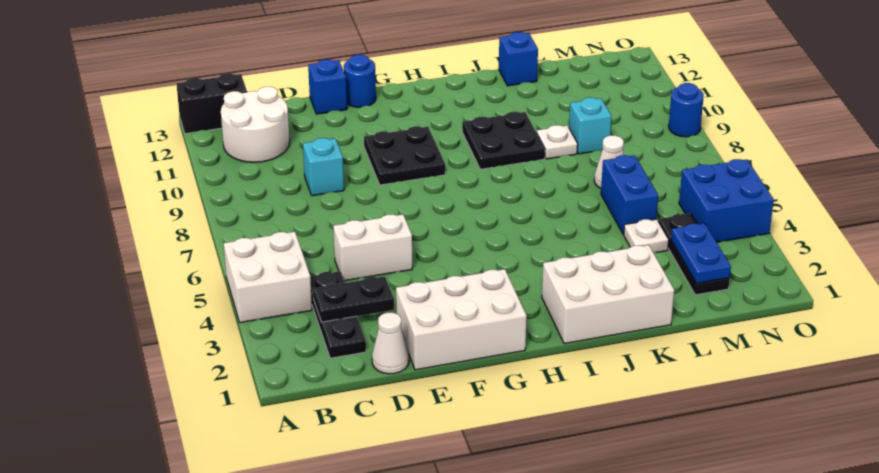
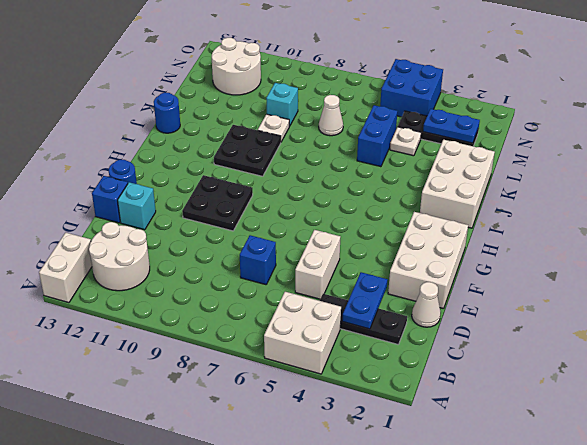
black 1x2 brick [177,73,247,134] -> white 1x2 brick [39,233,92,303]
black 1x2 plate [313,276,394,322] -> blue 1x2 plate [342,272,388,329]
cyan 1x1 brick [303,138,344,196] -> cyan 1x1 brick moved to [118,182,156,230]
blue 1x1 brick [499,32,538,86] -> blue 1x1 brick moved to [240,235,276,285]
blue 1x2 brick [601,155,658,234] -> blue 1x2 brick turned to [357,105,397,167]
none -> white 2x2 round brick [212,38,261,95]
blue 1x1 round brick [669,83,704,137] -> blue 1x1 round brick moved to [154,93,180,133]

